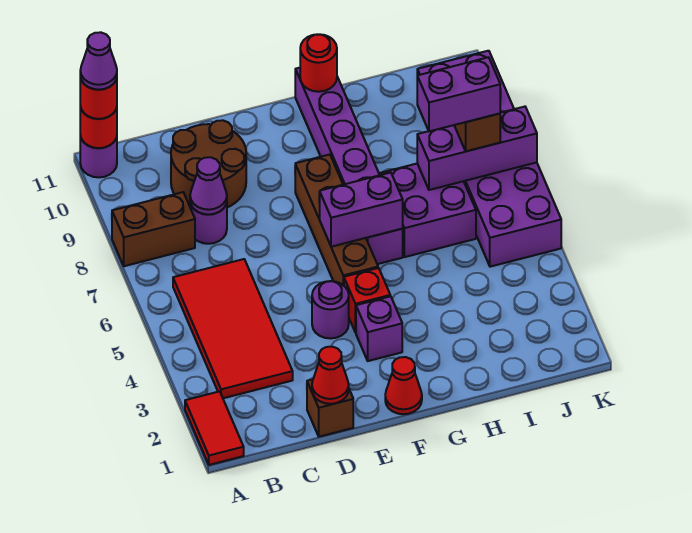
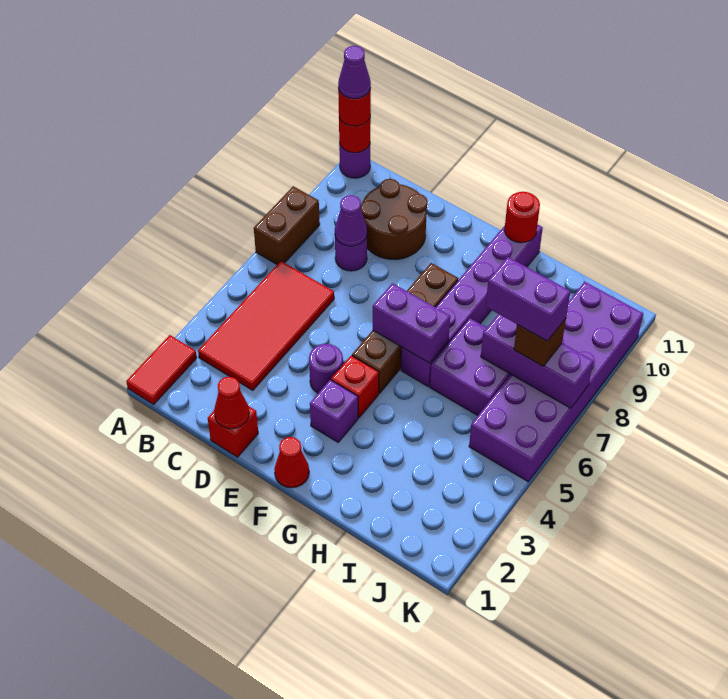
brown 1x2 brick [112,192,195,266] -> brown 1x2 brick turned to [254,186,320,264]
brown 1x1 brick [307,379,353,437] -> red 1x1 brick [208,406,258,457]

